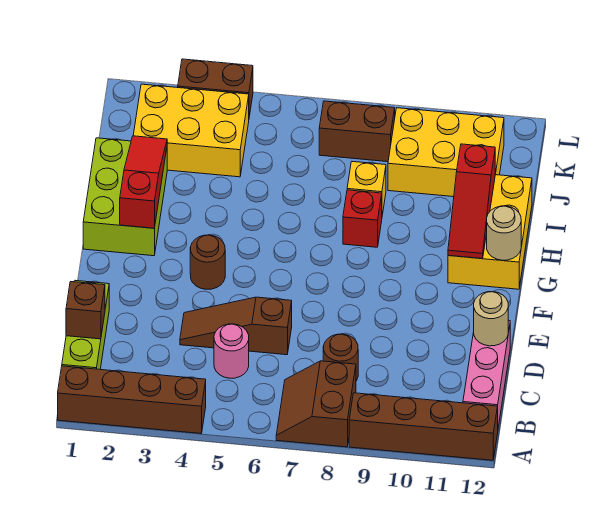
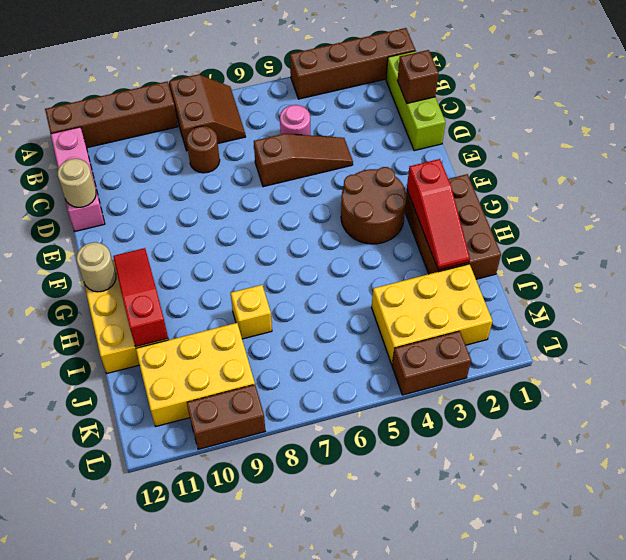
brown 1x1 round brick [190,235,225,289] -> brown 2x2 round brick [341,167,406,244]
lime 2x3 brick [83,138,167,256] -> brown 2x3 brick [405,174,501,279]
red 1x1 brick [343,190,382,247] -> none
brown 1x2 brick [319,101,395,162] -> brown 1x2 brick moved to [187,385,265,449]

